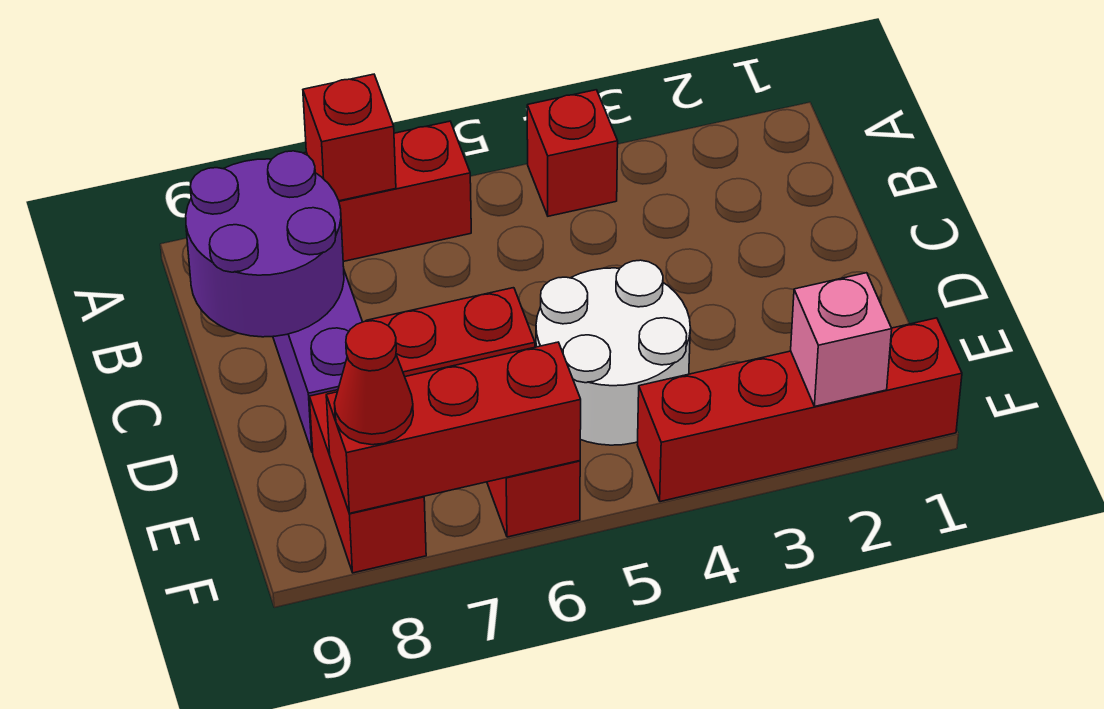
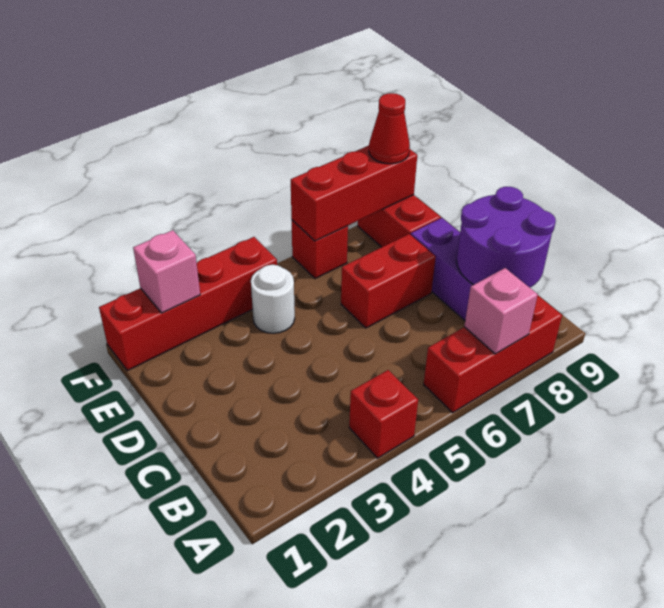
red 1x1 brick [303,74,396,201] -> pink 1x1 brick [464,268,538,354]
white 2x2 round brick [536,260,690,445] -> white 1x1 round brick [251,265,295,333]

